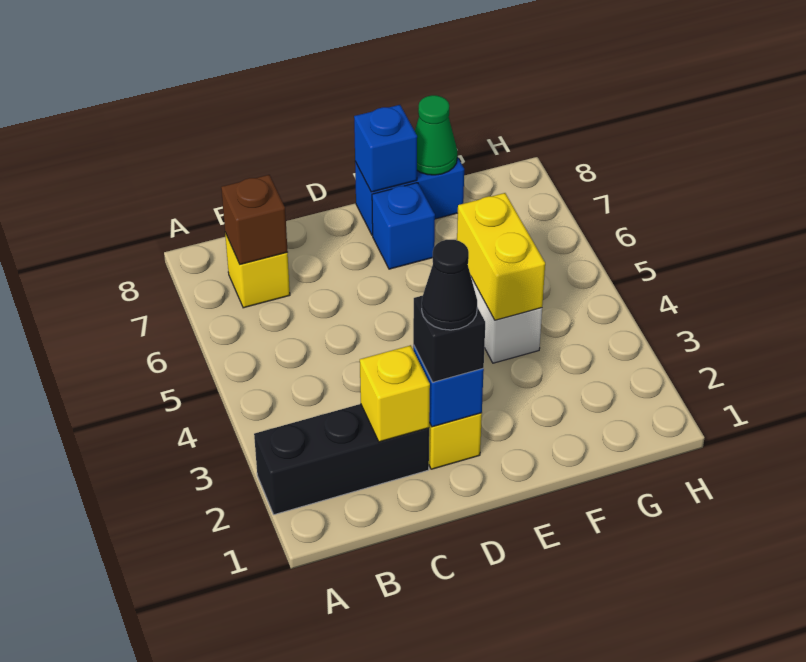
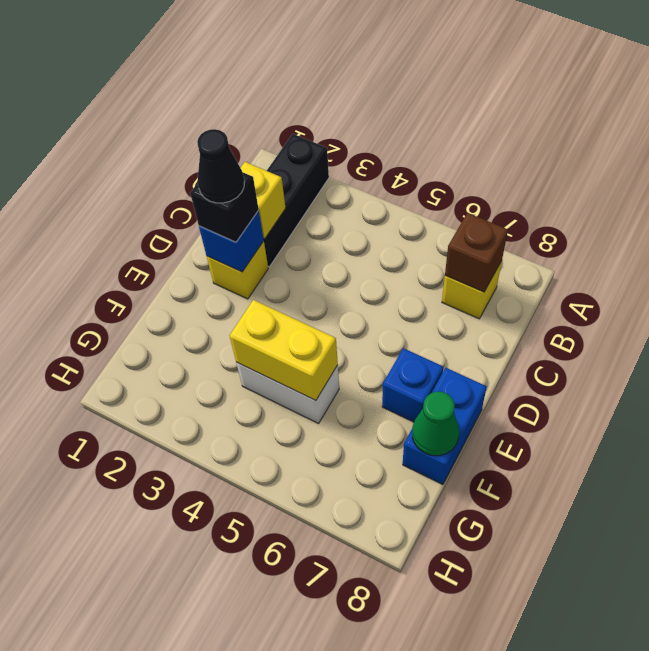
blue 1x1 brick [354,105,417,192] -> none

